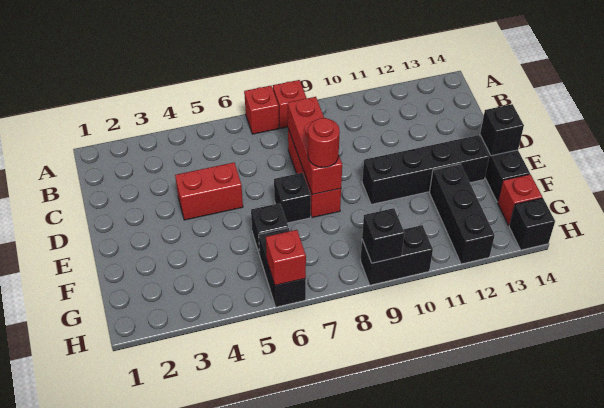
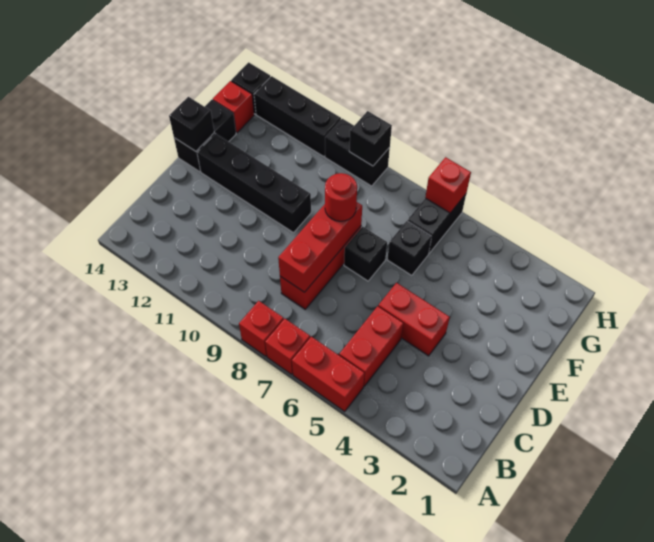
none -> red 1x2 brick [292,337,365,411]
none -> red 1x2 brick [339,306,403,386]
black 1x3 brick [429,164,495,264] -> black 1x3 brick turned to [254,76,341,157]

